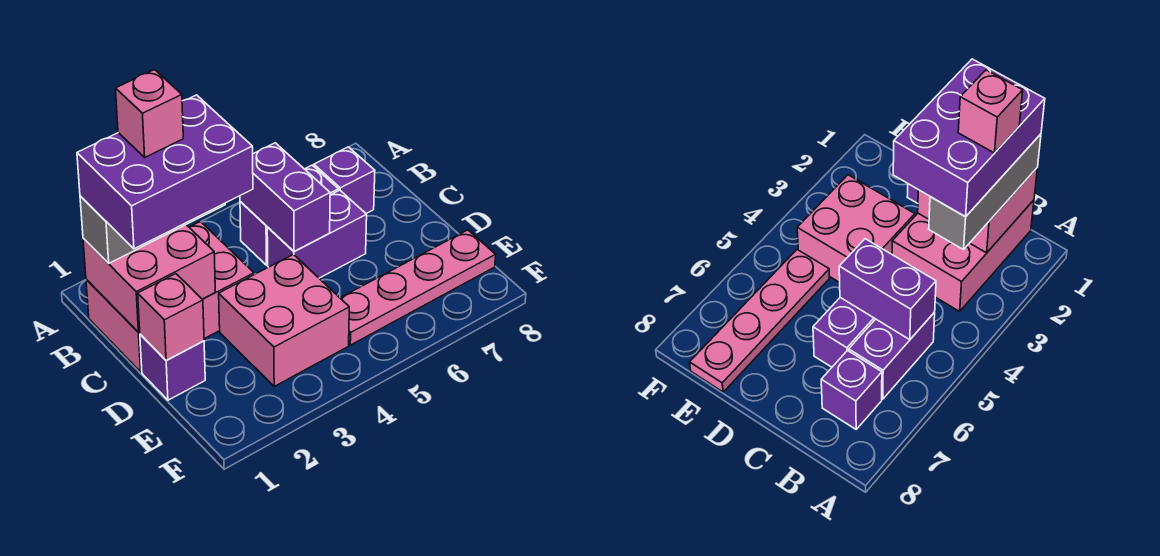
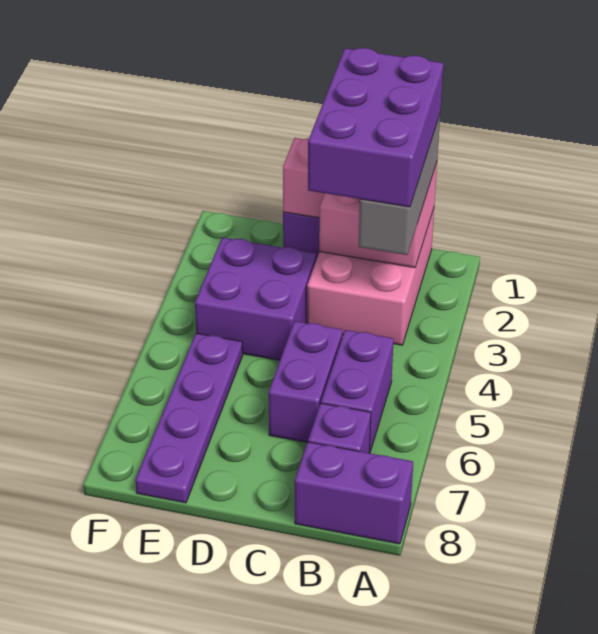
pink 1x1 brick [116,70,183,157] -> none
purple 1x2 brick [240,143,330,252] -> purple 1x2 brick moved to [295,442,413,544]
pink 2x2 brick [219,254,349,386] -> purple 2x2 brick [195,238,316,360]
pink 1x4 plate [341,230,496,345] -> purple 1x4 plate [135,333,243,503]

